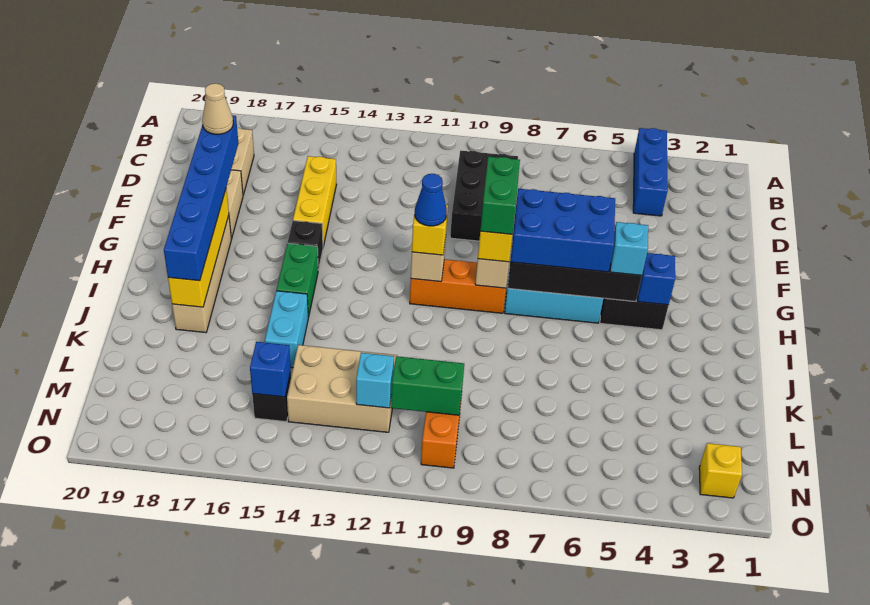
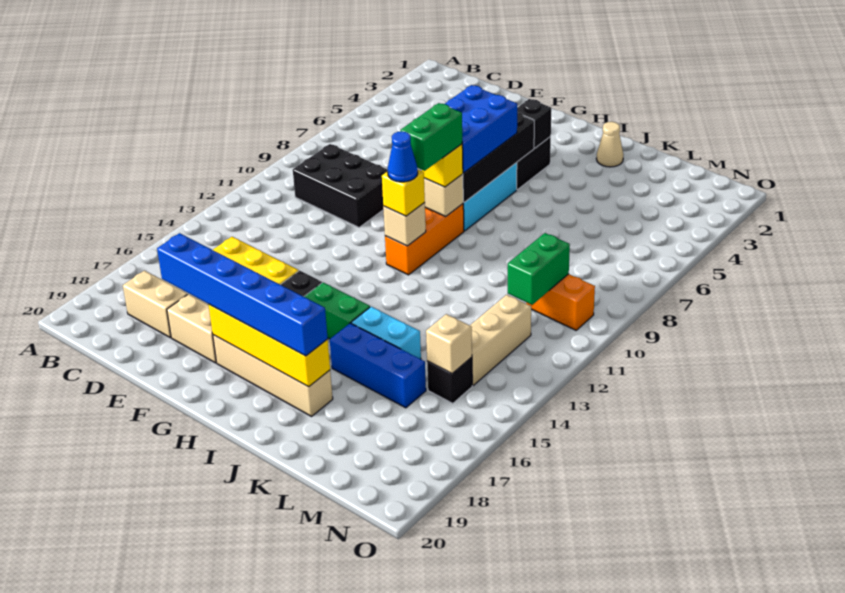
blue 1x3 brick [633,128,668,216] -> blue 1x3 brick moved to [330,323,426,408]
tan 1x1 cone [202,83,233,134] -> tan 1x1 cone moved to [596,122,623,167]
green 1x2 brick [480,157,520,234] -> green 1x2 brick turned to [400,103,462,171]
blue 1x1 brick [638,253,675,305] -> black 1x1 brick [517,99,551,148]
cyan 1x1 brick [610,222,648,275] -> none
tan 2x3 brick [287,345,397,432] -> tan 1x3 brick [470,295,531,385]
cyan 1x1 brick [356,353,394,408] -> none
blue 1x1 brick [250,342,291,397] -> tan 1x1 brick [426,314,472,374]
yellow 1x1 brick [699,443,742,498] -> none

